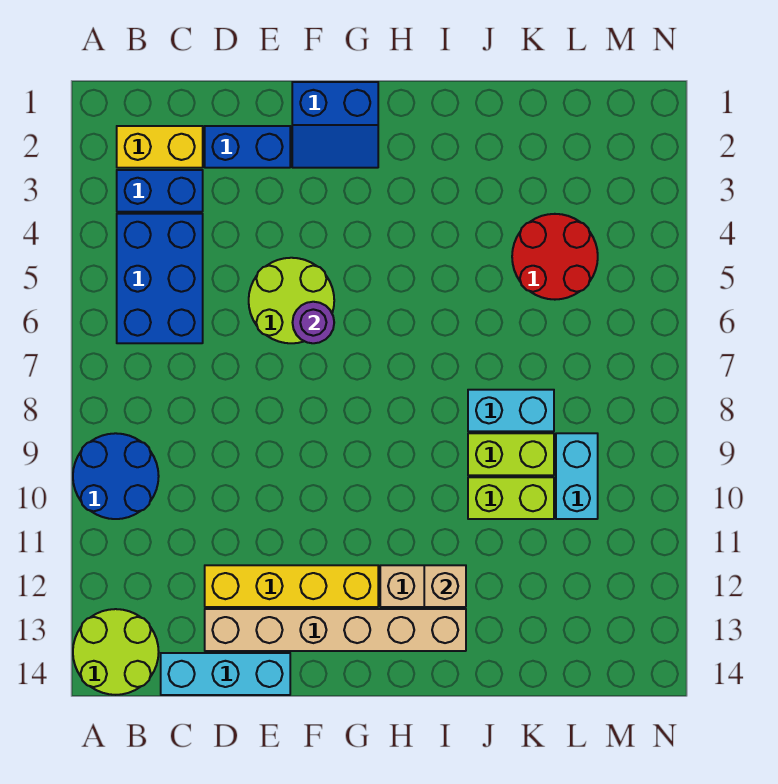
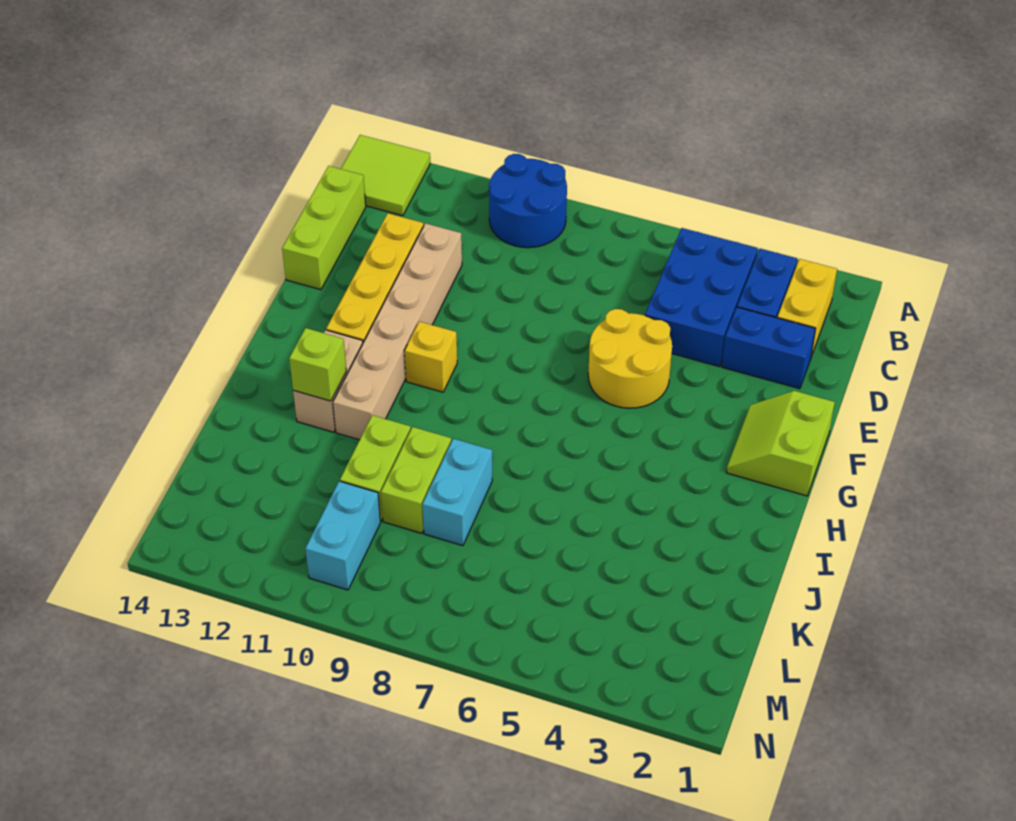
lime 2x2 round brick [73,609,159,695] -> lime 2x2 tile [341,135,430,216]
blue 2x3 brick [117,214,203,343] -> blue 2x3 brick turned to [645,228,758,367]
cyan 1x3 brick [161,653,290,695] -> lime 1x3 brick [282,166,366,290]
blue 1x2 brick [205,126,290,168] -> blue 1x2 brick turned to [722,307,816,389]
tan 1x6 brick [205,609,466,651] -> tan 1x6 brick moved to [333,223,462,440]
lime 2x2 round brick [249,258,334,343] -> yellow 2x2 round brick [588,309,672,408]
blue 2x2 slope [292,82,378,168] -> lime 2x2 slope [726,391,835,496]
purple 1x1 round brick [293,302,334,343] -> none
none -> yellow 1x1 brick [405,322,457,392]
tan 1x1 brick [424,565,466,607] -> lime 1x1 brick [289,328,346,401]
red 2x2 round brick [512,214,598,300] -> none
cyan 1x2 brick [556,433,598,519] -> cyan 1x2 brick turned to [305,481,381,590]

